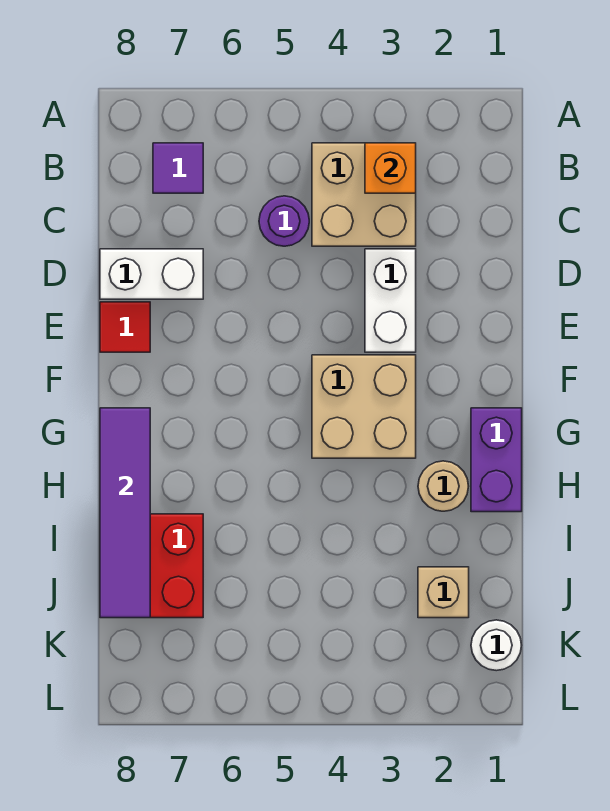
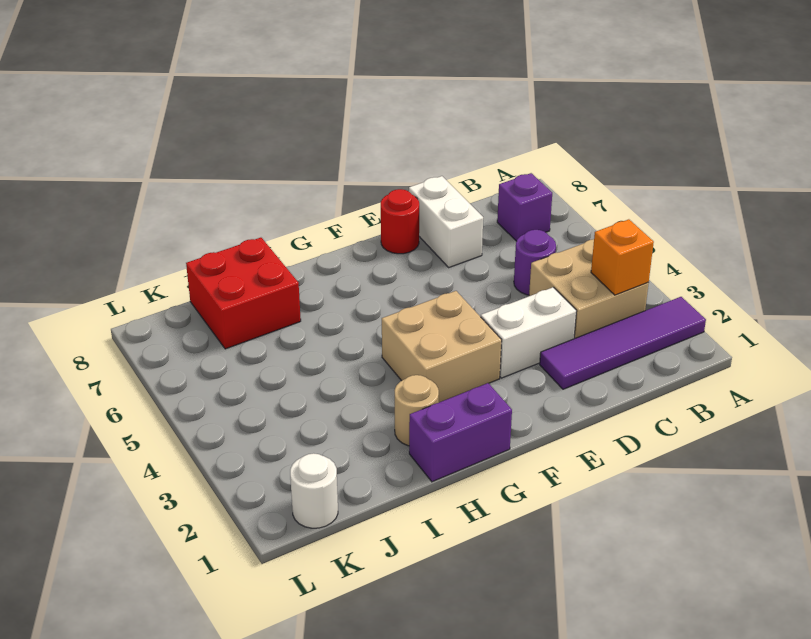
purple 1x1 tile [153,143,203,193] -> purple 1x1 brick [497,173,552,241]
red 1x1 tile [100,302,150,352] -> red 1x1 round brick [381,189,419,254]
purple 1x4 tile [100,408,150,618] -> purple 1x4 tile moved to [540,297,706,389]
tan 1x1 brick [418,567,469,618] -> none

